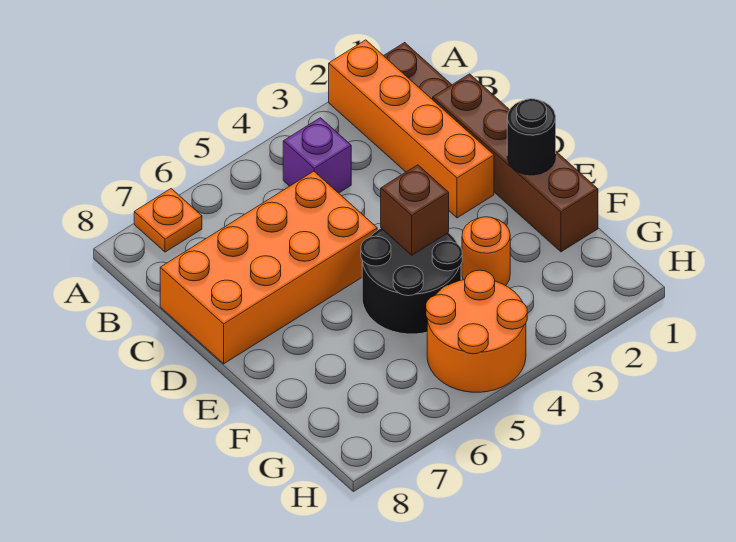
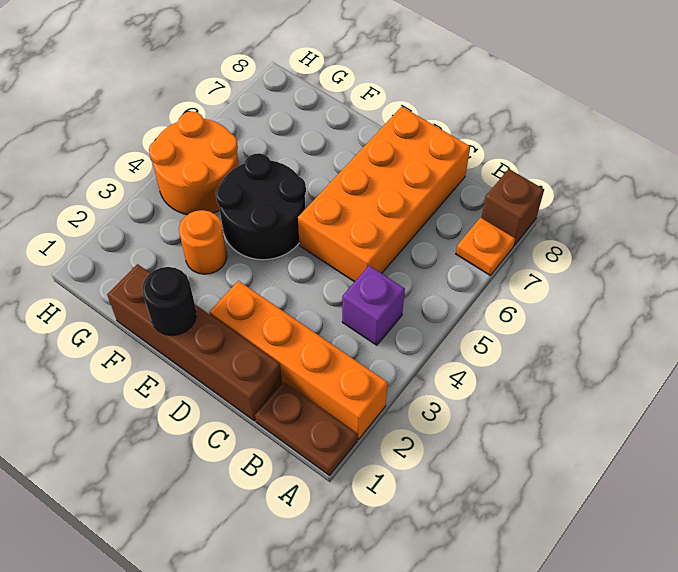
brown 1x1 brick [381,165,449,255] -> brown 1x1 brick moved to [481,169,544,246]

